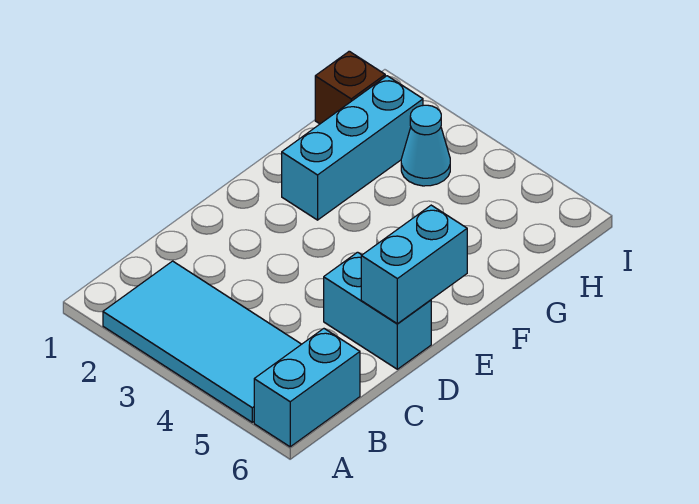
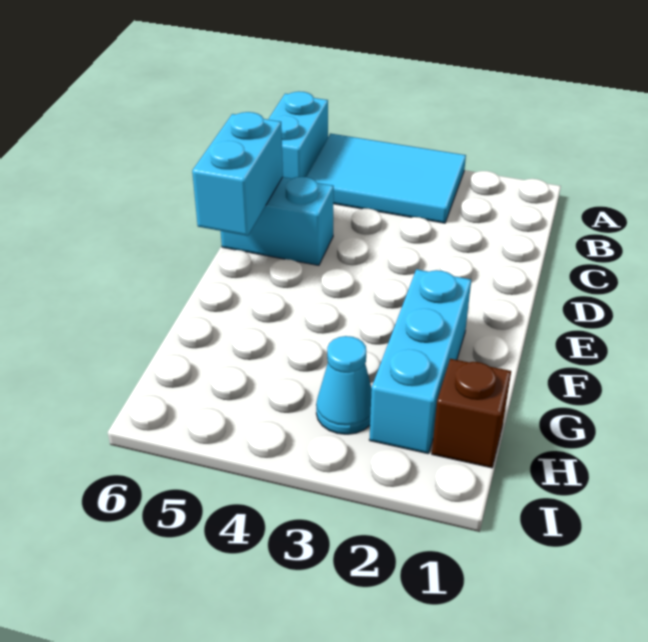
cyan 2x4 tile [103,261,301,422] -> cyan 2x3 tile [306,133,466,223]

